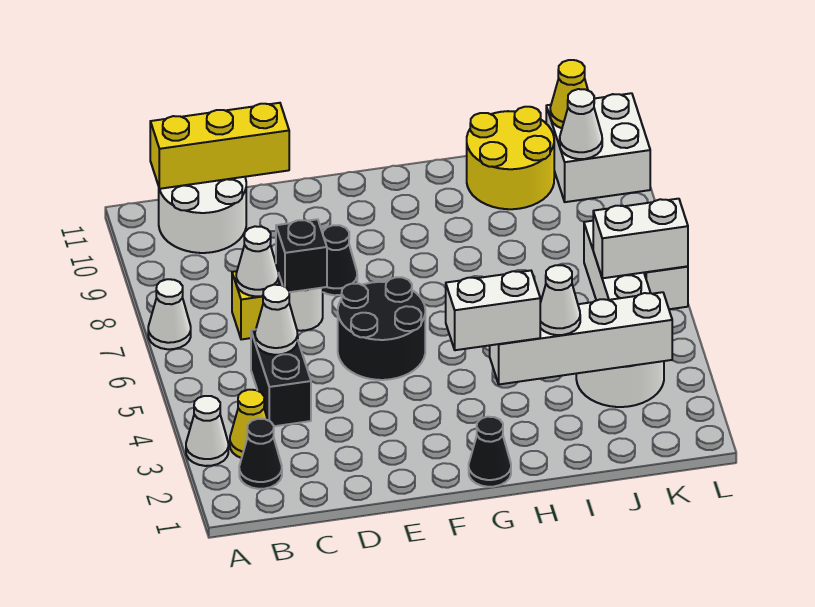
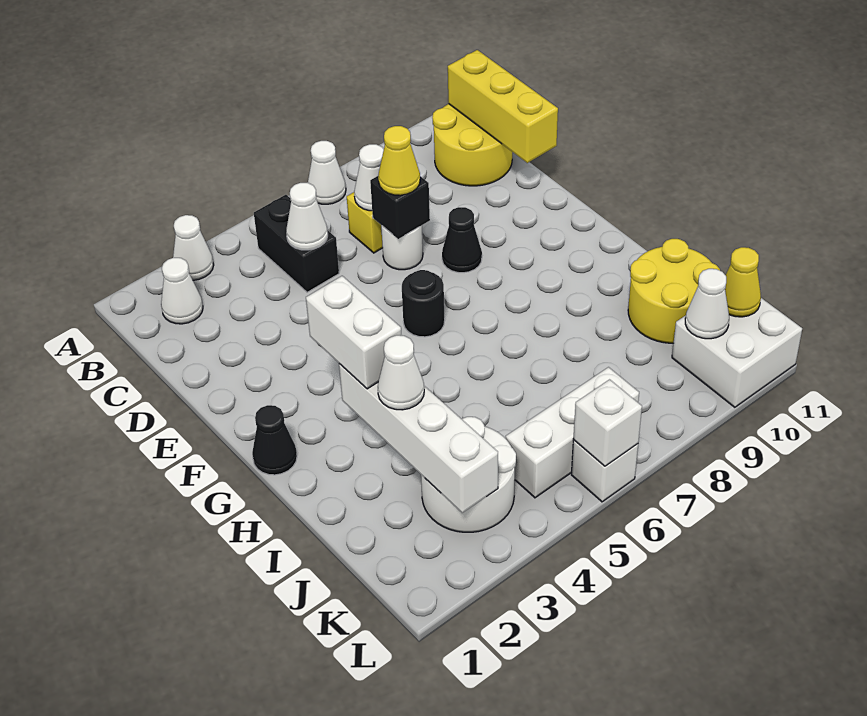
black 1x1 cone [239,419,282,489] -> white 1x1 cone [161,258,203,324]
yellow 1x1 cone [230,390,267,458] -> yellow 1x1 cone moved to [378,126,420,195]
white 2x2 round brick [159,177,246,253] -> yellow 2x2 round brick [432,104,512,186]
black 1x2 brick [251,329,311,426] -> black 1x2 brick turned to [254,195,339,292]
black 2x2 round brick [338,277,425,380] -> black 1x1 round brick [402,270,445,337]
white 1x2 brick [593,199,688,278] -> white 1x1 brick [573,380,642,466]

